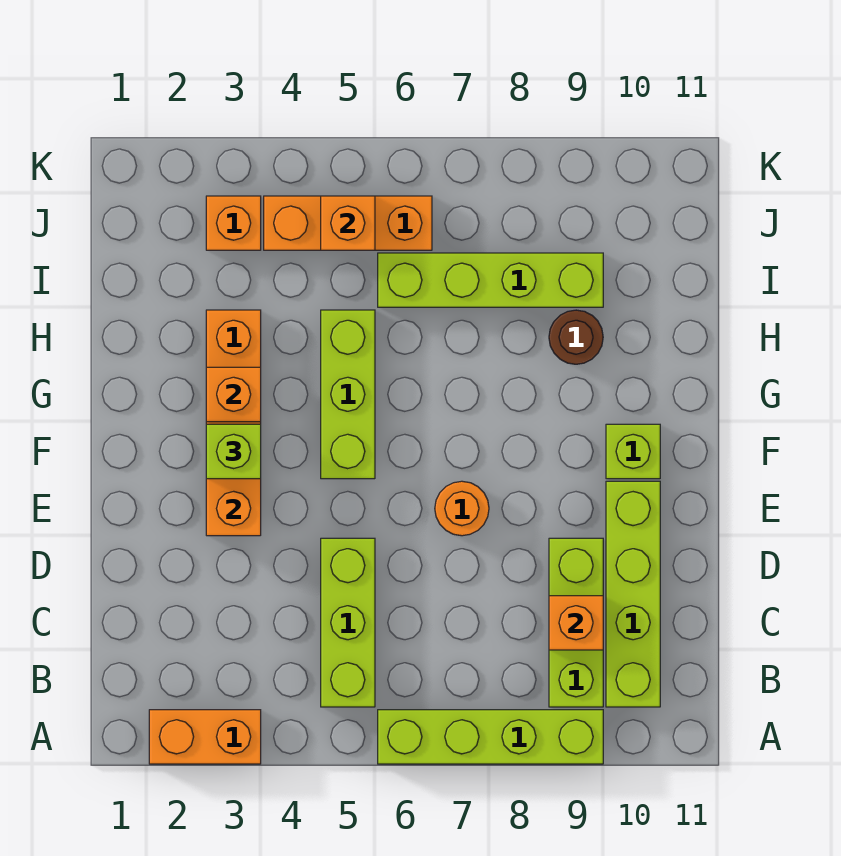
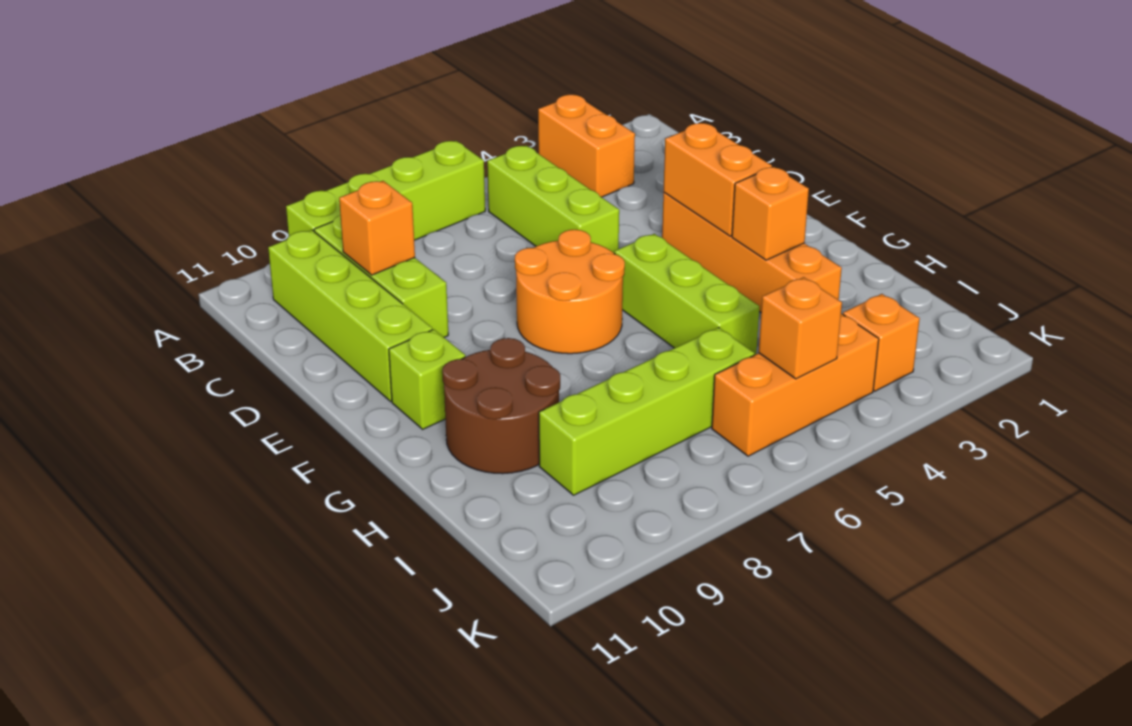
orange 1x2 brick [149,710,261,764] -> orange 1x2 brick turned to [538,95,635,197]
orange 1x1 round brick [435,481,489,536] -> orange 2x2 round brick [515,230,625,354]
lime 1x1 brick [206,424,261,479] -> none
brown 1x1 round brick [549,310,603,364] -> brown 2x2 round brick [442,338,560,474]

